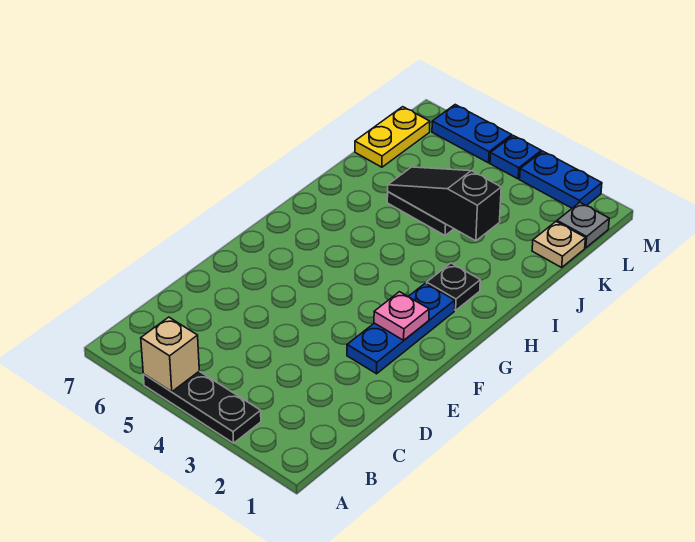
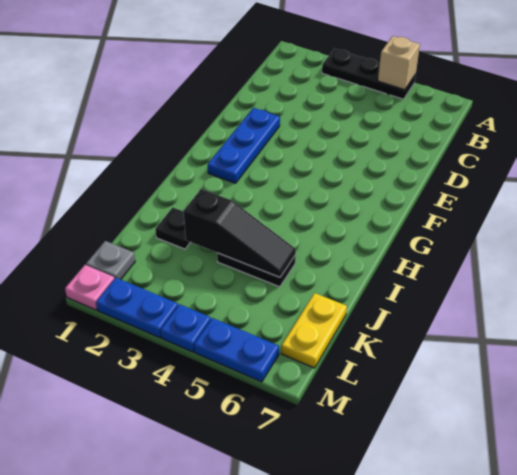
pink 1x1 plate [374,292,429,340] -> pink 1x1 plate moved to [65,265,114,310]
black 1x1 plate [427,263,480,310] -> black 1x1 plate moved to [155,207,190,249]
tan 1x1 plate [532,222,586,267] -> none

